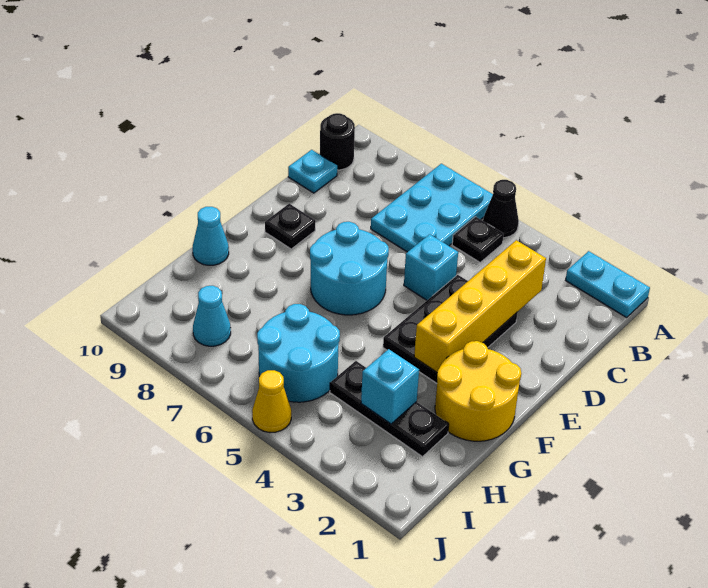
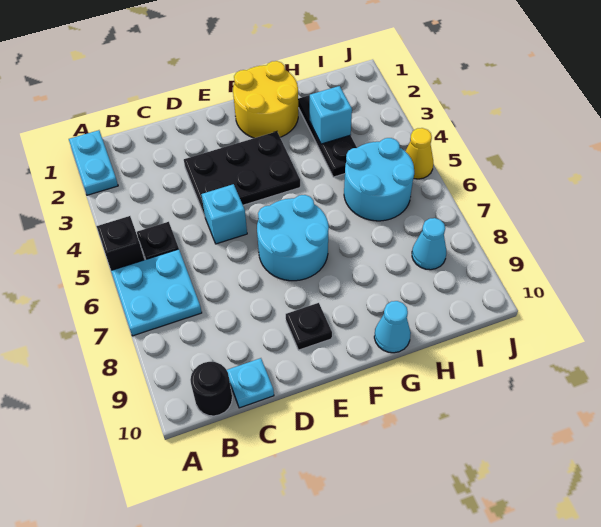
black 1x1 cone [483,180,519,238] -> black 1x1 brick [97,216,144,271]
cyan 2x3 plate [371,164,493,252] -> cyan 2x2 plate [111,249,202,336]
yellow 1x4 brick [414,240,546,372] -> none

